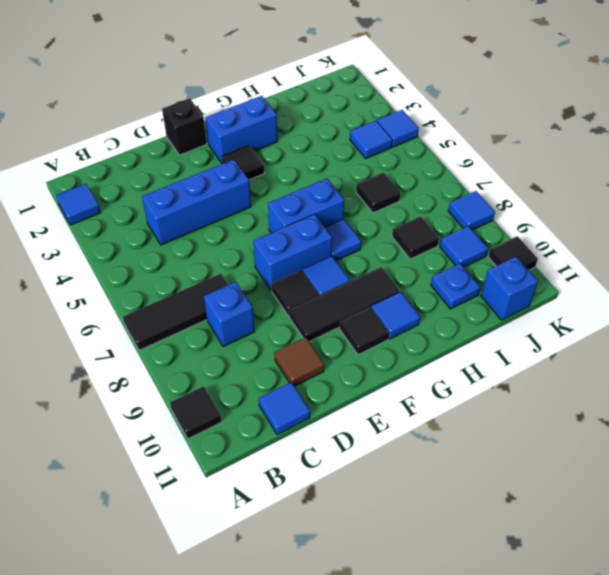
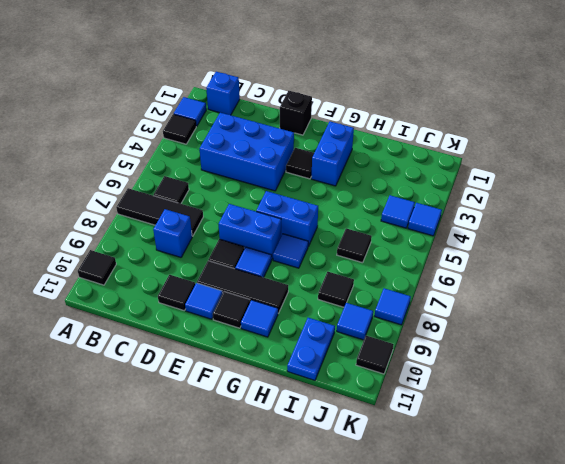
none -> black 1x1 tile [163,114,196,144]
none -> black 1x1 tile [154,176,189,204]
blue 1x3 brick [142,159,251,245] -> blue 2x3 brick [199,113,294,191]
blue 1x1 tile [259,382,310,435] -> blue 1x1 tile moved to [185,283,223,319]
brown 1x1 tile [274,337,324,386] -> black 1x1 tile [158,275,195,310]
blue 1x2 brick [206,96,277,163] -> blue 1x2 brick turned to [311,121,354,186]
blue 1x1 plate [431,263,480,309] -> blue 1x2 plate [287,318,335,380]
blue 1x1 brick [481,257,538,320] -> blue 1x1 brick moved to [206,72,240,115]

